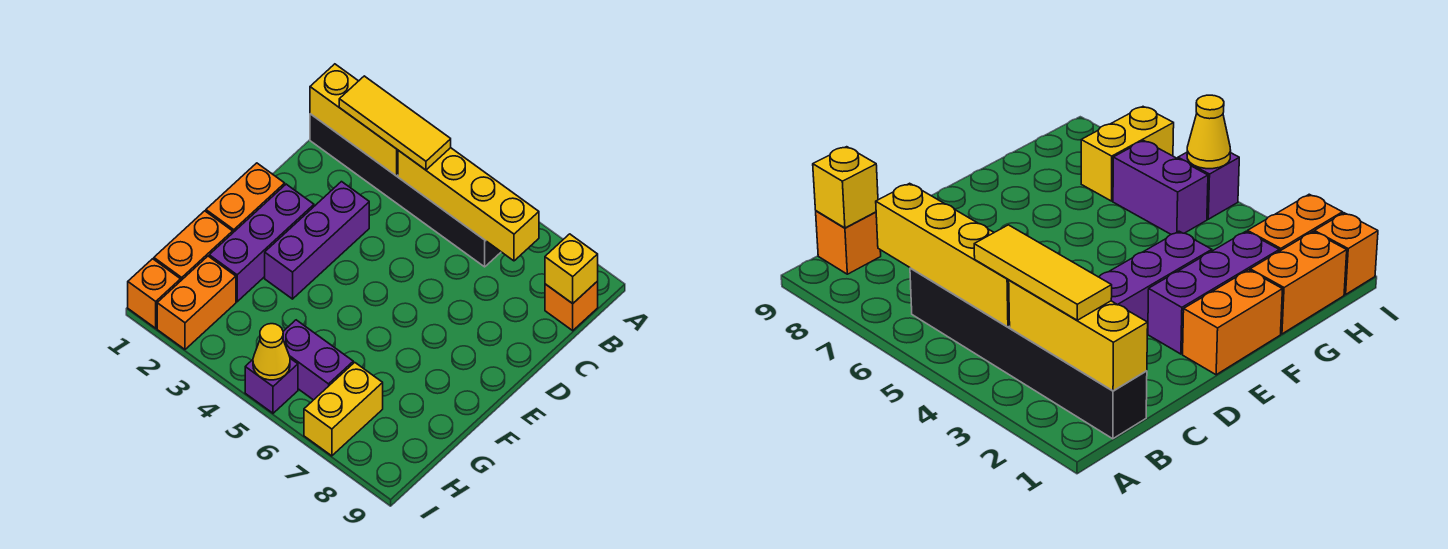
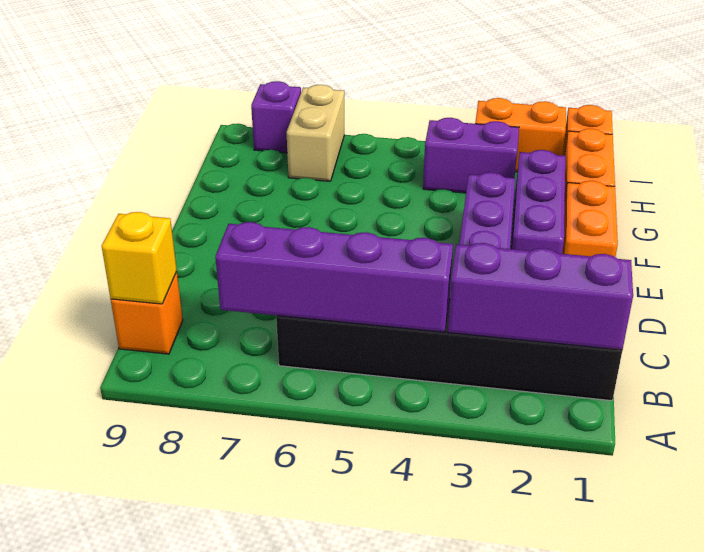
yellow 1x3 brick [310,64,398,176] -> purple 1x3 brick [448,243,633,350]
yellow 1x3 tile [339,76,451,170] -> none
yellow 1x4 brick [398,148,539,261] -> purple 1x4 brick [215,222,453,332]
orange 1x2 brick [157,256,236,349] -> orange 1x2 brick turned to [475,98,566,172]
purple 1x2 brick [283,320,353,400] -> purple 1x2 brick moved to [423,118,519,193]
yellow 1x2 brick [304,362,383,456] -> tan 1x2 brick [287,85,344,181]
purple 1x1 brick [245,358,298,413] -> purple 1x1 brick moved to [251,81,301,153]
yellow 1x1 cone [253,324,290,380] -> none

